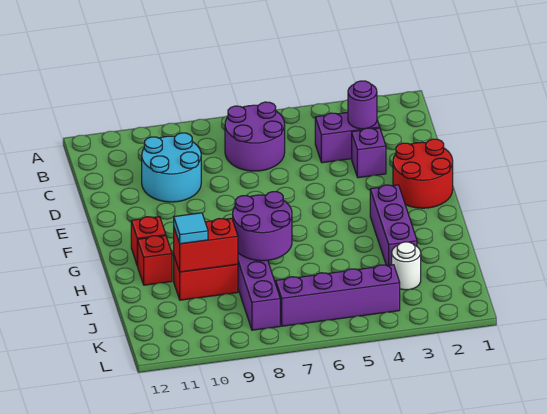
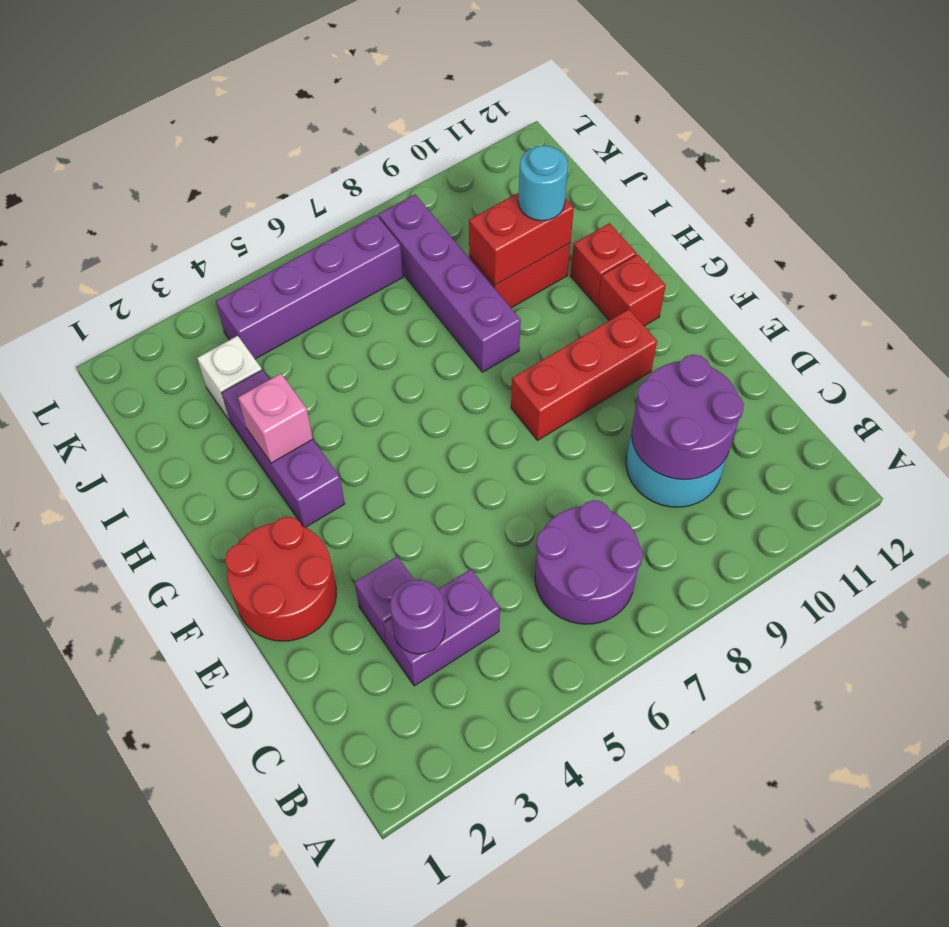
none -> red 1x3 brick [511,309,657,440]
none -> pink 1x1 brick [238,374,313,463]
purple 2x2 round brick [233,192,292,261] -> purple 2x2 round brick moved to [632,355,744,480]
cyan 1x1 tile [174,213,208,244] -> cyan 1x1 round brick [518,145,568,221]
white 1x1 round brick [392,242,421,290] -> white 1x1 brick [197,336,262,420]

